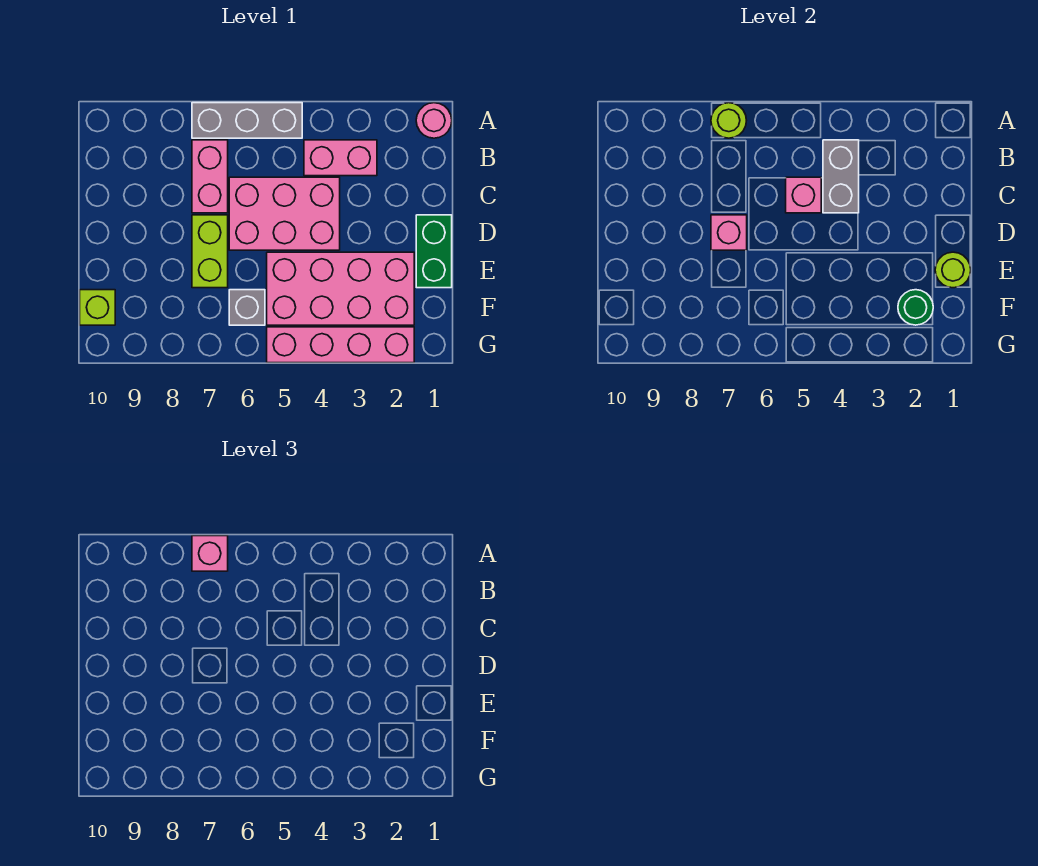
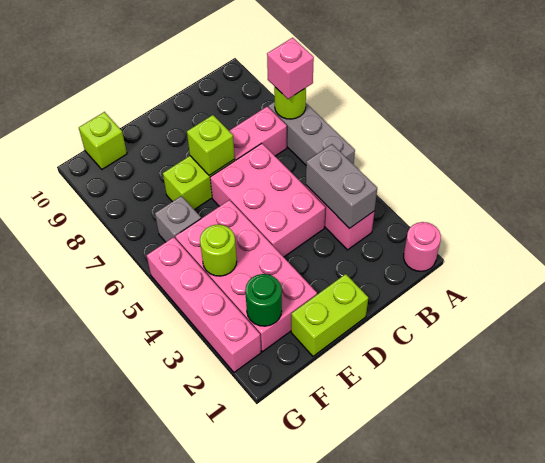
grey 1x2 brick [823,140,859,213] -> grey 1x2 brick turned to [306,144,377,229]
pink 1x1 brick [786,177,821,213] -> none
green 1x2 brick [416,215,452,288] -> lime 1x2 brick [291,274,368,356]
pink 1x1 brick [711,215,747,250] -> lime 1x1 brick [187,115,235,176]
lime 1x1 round brick [935,252,971,288] -> lime 1x1 round brick moved to [200,225,237,276]

